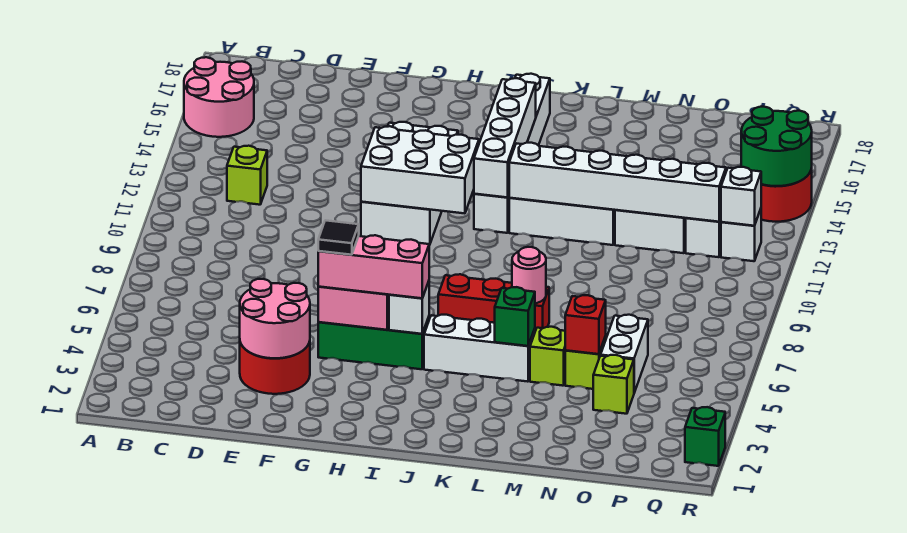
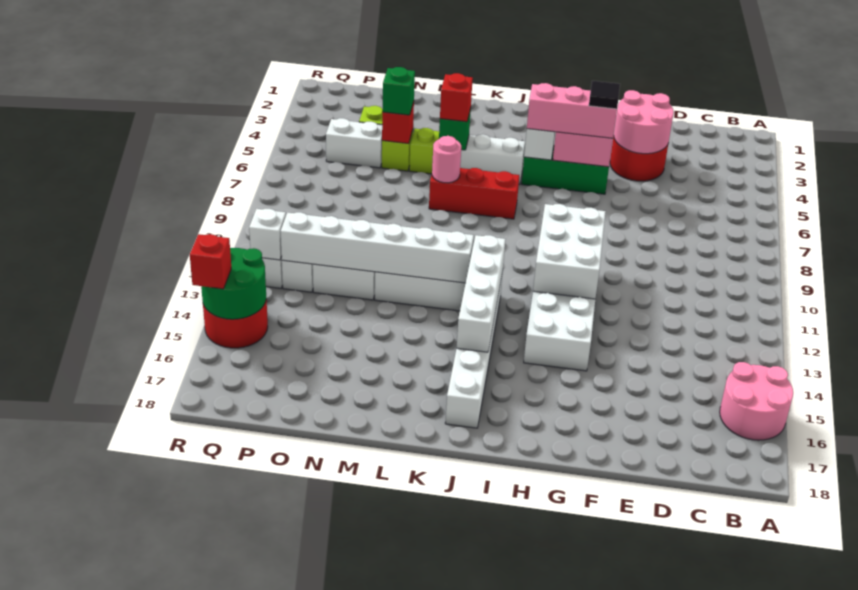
lime 1x1 brick [227,146,267,205] -> none
white 2x3 brick [361,126,479,213] -> white 2x3 brick turned to [533,204,606,299]
none -> red 1x1 brick [440,73,473,122]
white 1x2 brick [601,315,648,393] -> white 1x2 brick turned to [326,118,382,168]
green 1x1 brick [685,407,725,466] -> green 1x1 brick moved to [382,67,415,115]
none -> red 1x1 brick [190,234,231,289]

